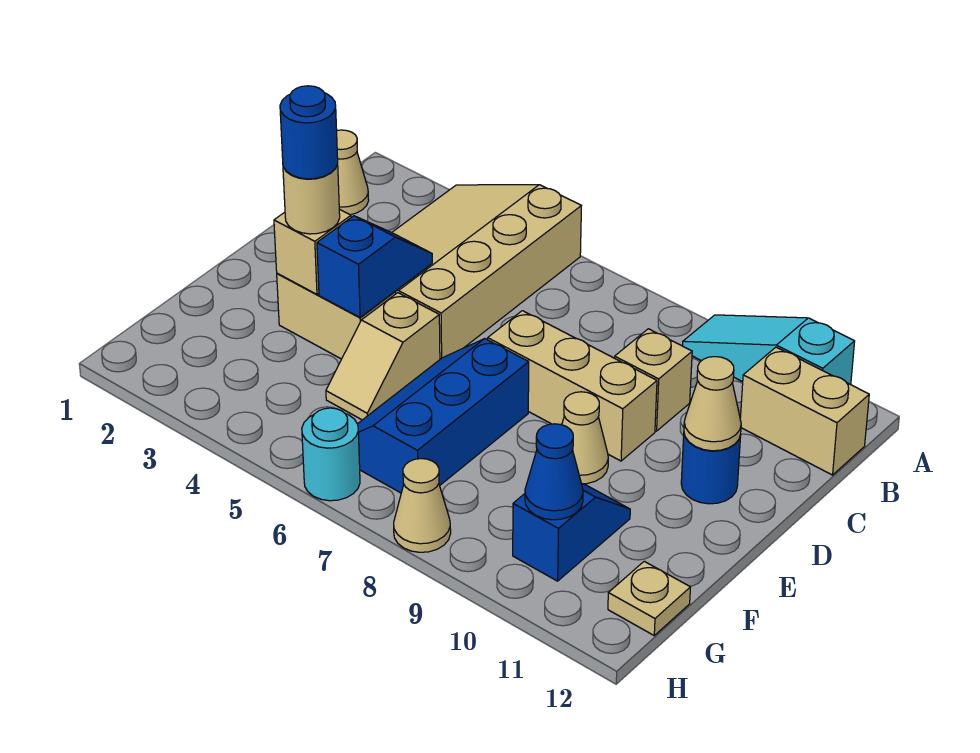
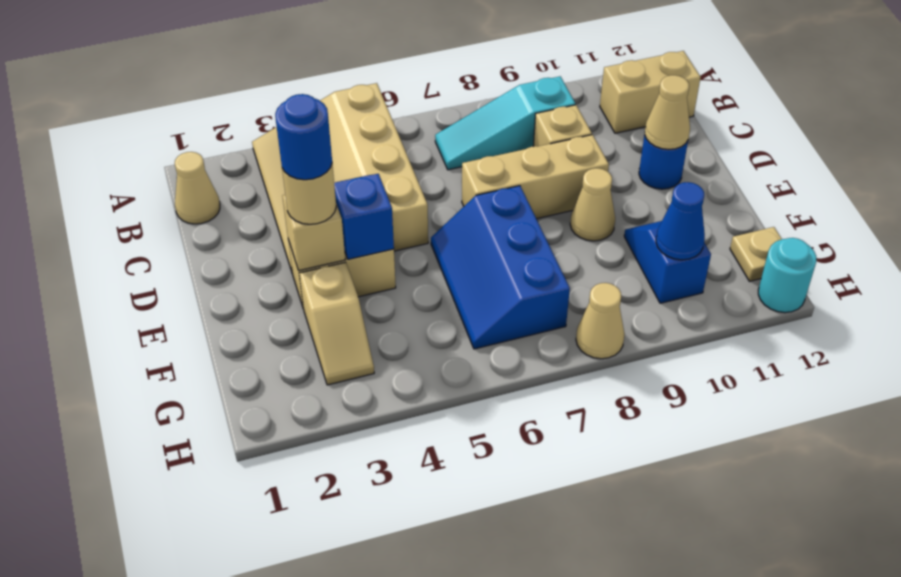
cyan 1x3 slope [683,315,855,384] -> cyan 1x3 slope moved to [435,76,575,170]
tan 1x2 slope [326,293,440,420] -> tan 1x2 slope moved to [299,262,374,385]
cyan 1x1 round brick [302,408,360,501] -> cyan 1x1 round brick moved to [758,238,816,313]

